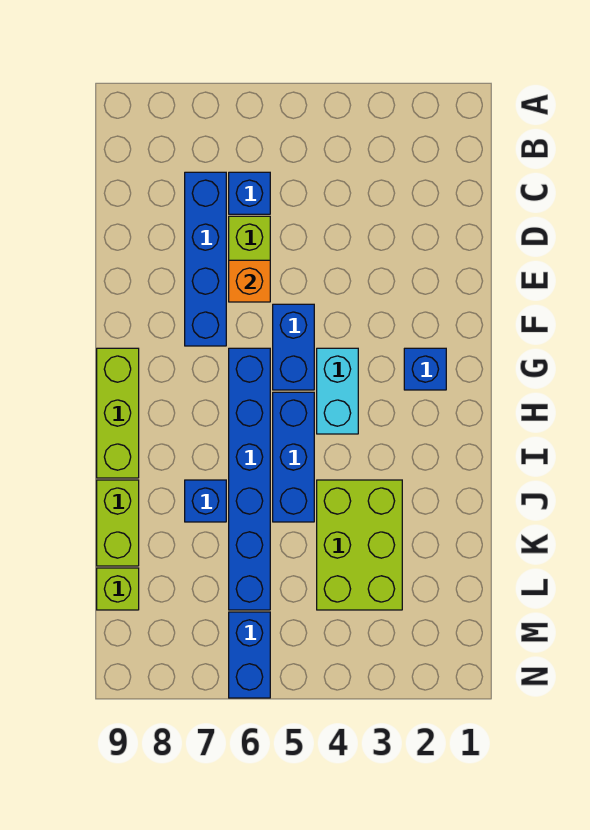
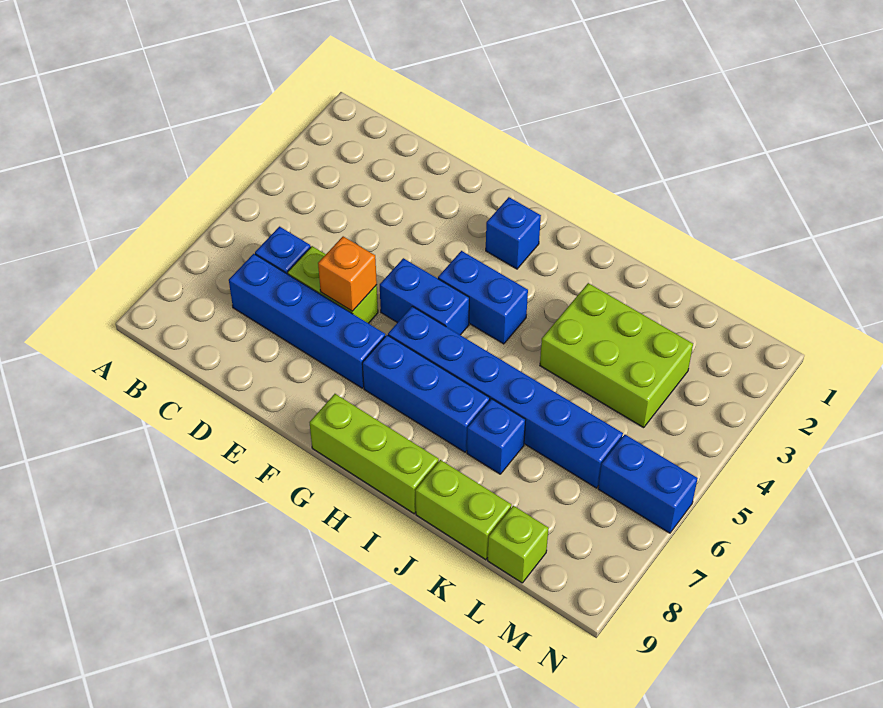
cyan 1x2 brick [317,348,358,434] -> blue 1x2 brick [438,251,528,344]
blue 1x3 brick [273,392,314,522] -> blue 1x3 brick moved to [362,335,490,452]

